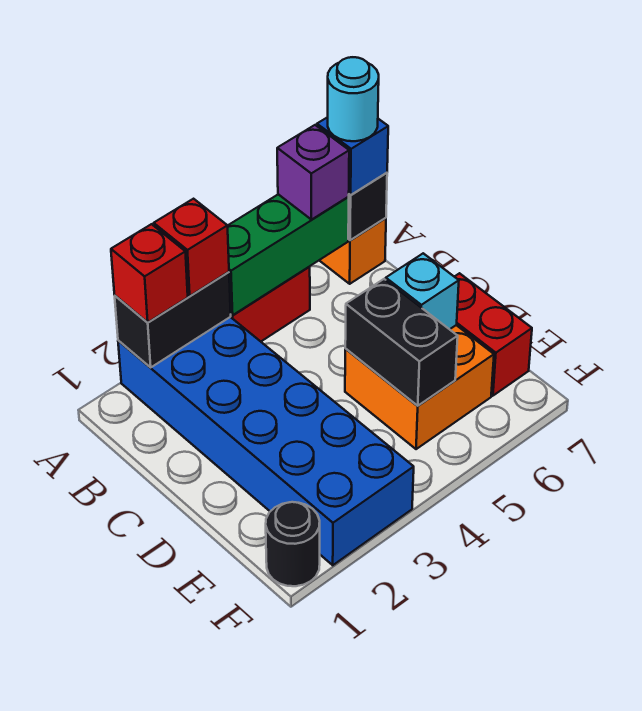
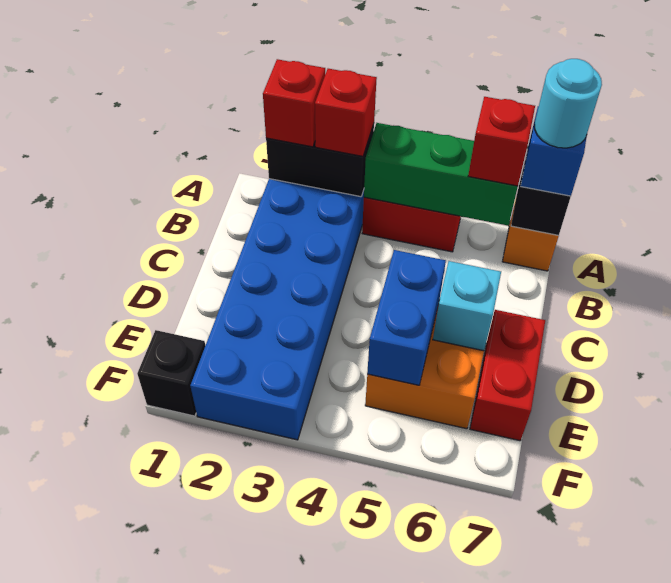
purple 1x1 brick [277,125,349,220] -> red 1x1 brick [468,97,535,186]
black 1x2 brick [345,279,458,406] -> blue 1x2 brick [367,250,446,385]
black 1x1 round brick [266,502,320,586] -> black 1x1 brick [137,330,205,416]

